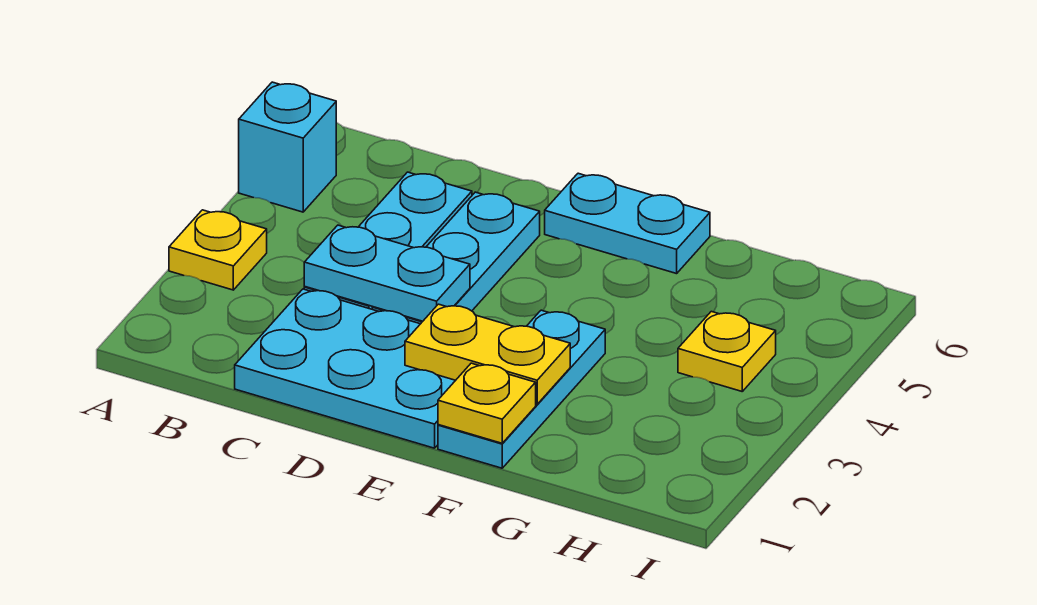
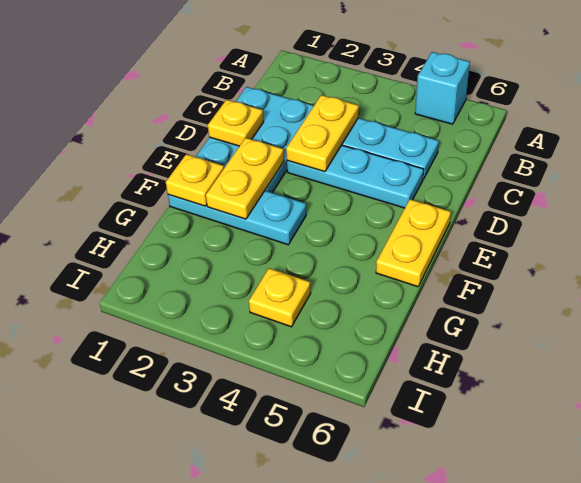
yellow 1x1 plate [169,210,267,290] -> yellow 1x1 plate moved to [208,100,264,146]
cyan 1x2 plate [304,225,470,321] -> yellow 1x2 plate [286,95,359,172]
cyan 1x2 plate [545,173,710,274] -> yellow 1x2 plate [376,199,451,287]

